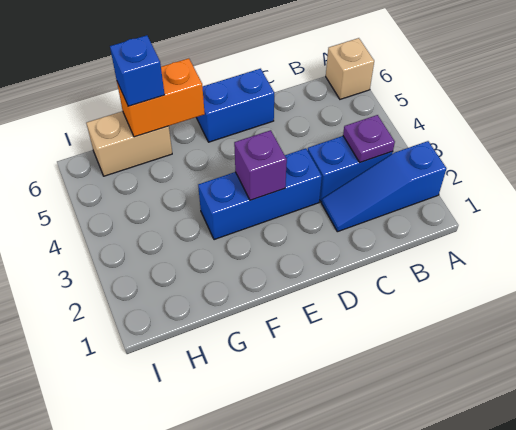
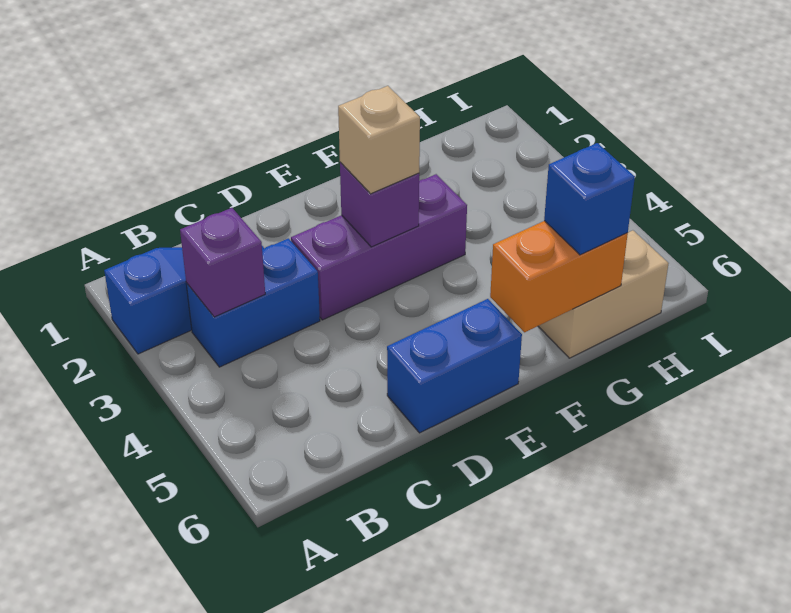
tan 1x1 brick [326,38,374,99] -> tan 1x1 brick moved to [338,86,420,194]
purple 1x1 plate [343,115,395,162] -> purple 1x1 brick [180,208,265,317]
blue 1x3 brick [198,148,322,240] -> purple 1x3 brick [291,174,467,320]

